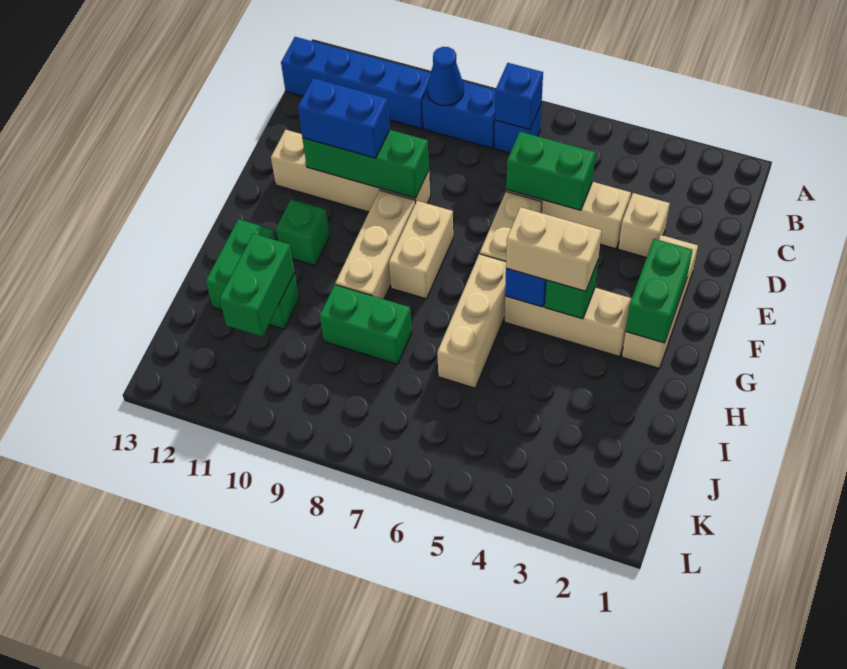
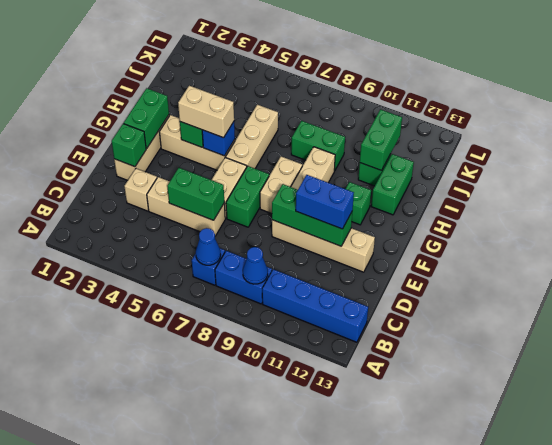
blue 1x1 brick [495,63,543,130] -> blue 1x1 cone [196,228,221,265]
none -> green 1x1 brick [112,124,146,167]
none -> green 1x2 brick [226,166,269,227]

